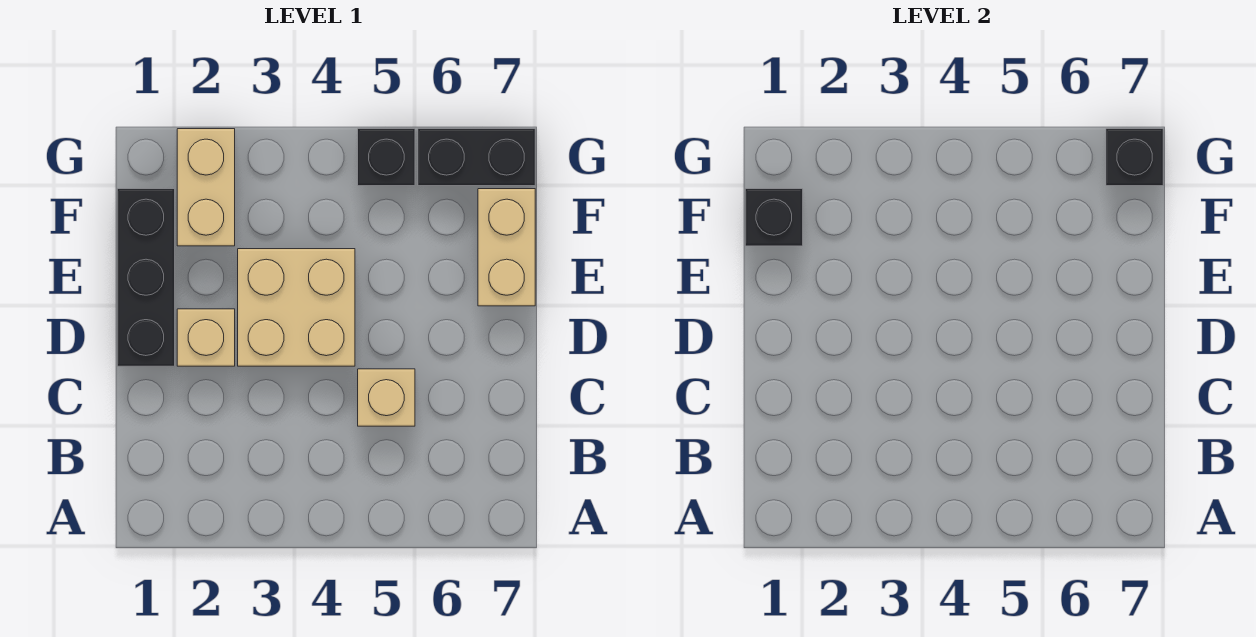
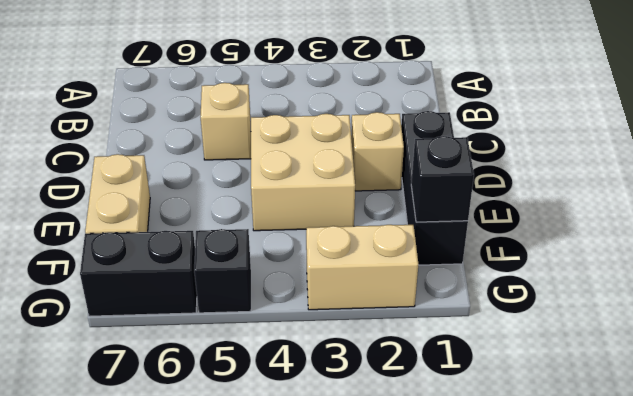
tan 1x2 brick [177,129,235,246] -> tan 1x2 brick turned to [306,225,418,310]
black 1x1 brick [1106,129,1163,186] -> none

